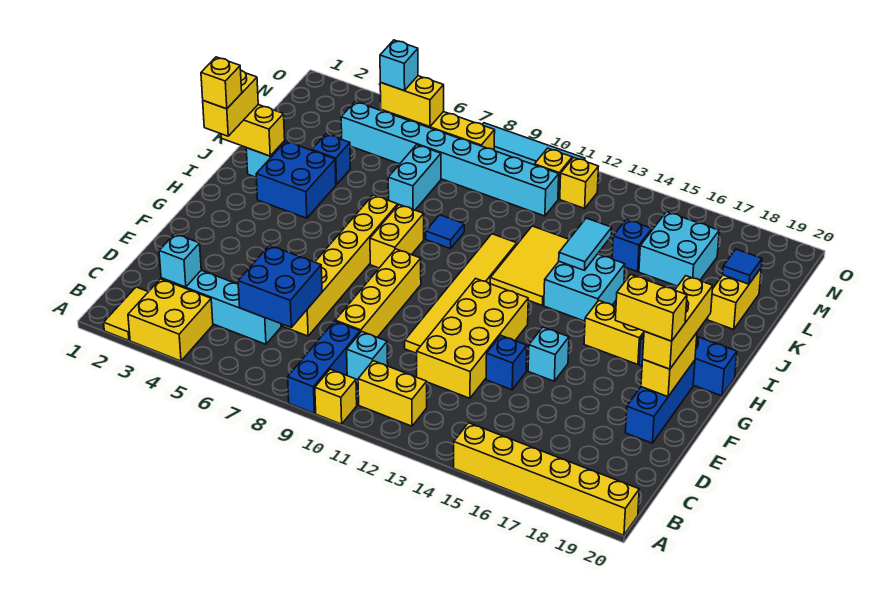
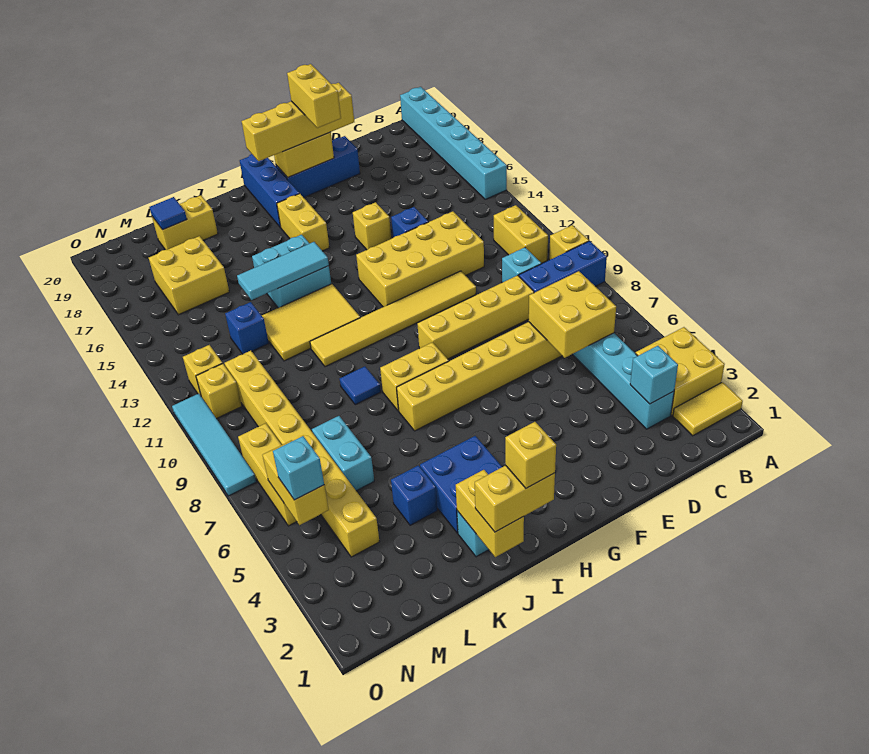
yellow 1x6 brick [454,423,639,535] -> cyan 1x6 brick [400,87,507,199]
blue 2x2 brick [238,245,322,327] -> yellow 2x2 brick [529,271,616,358]
cyan 1x1 brick [528,327,569,381] -> yellow 1x1 brick [353,202,391,250]
yellow 1x3 brick [643,276,713,369] -> yellow 1x4 brick [242,83,354,161]
cyan 1x2 tile [559,218,612,270] -> cyan 1x3 tile [237,242,329,300]
cyan 1x2 brick [388,145,441,210] -> cyan 1x2 brick turned to [312,416,374,491]
blue 1x1 brick [612,219,652,272] -> blue 1x1 brick moved to [225,302,269,354]
cyan 2x2 brick [639,212,719,286] -> yellow 2x2 brick [149,236,229,315]
cyan 1x8 brick [341,102,559,216] -> yellow 1x8 brick [225,351,380,557]

